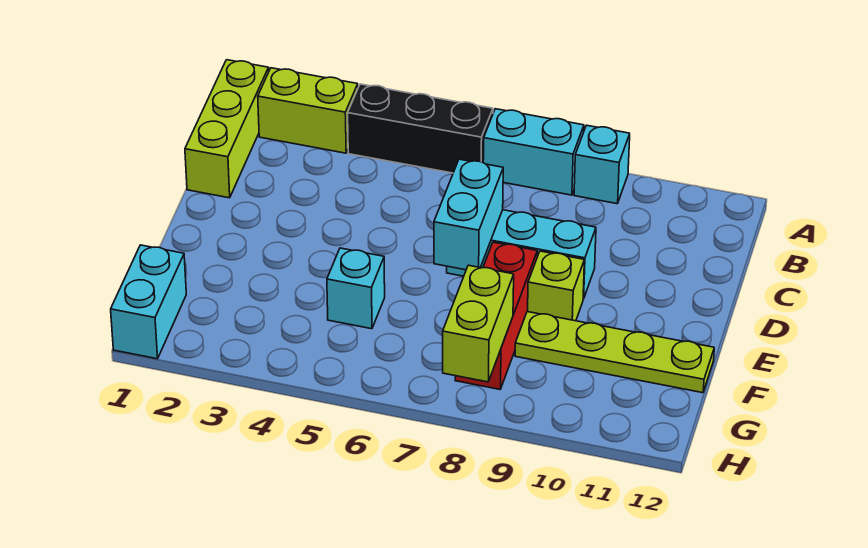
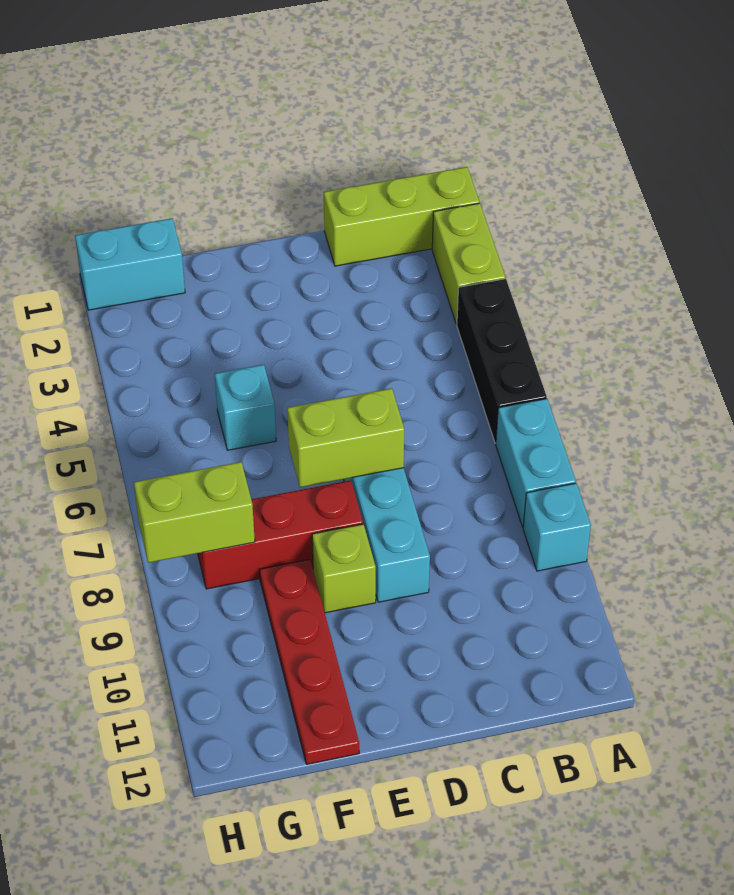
cyan 1x2 brick [434,159,503,270] -> lime 1x2 brick [287,388,404,487]
lime 1x4 plate [515,312,714,393] -> red 1x4 plate [259,559,359,764]

